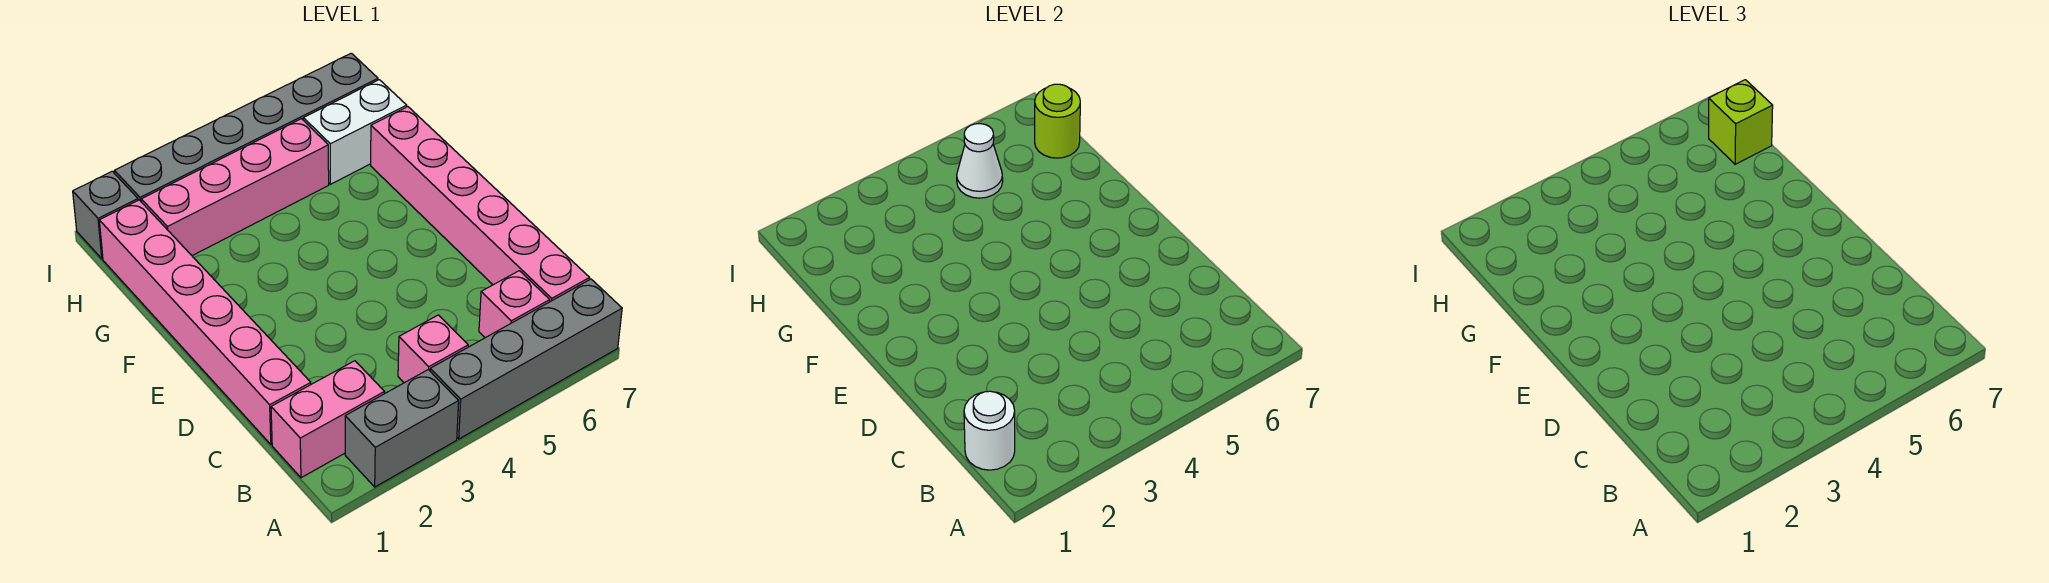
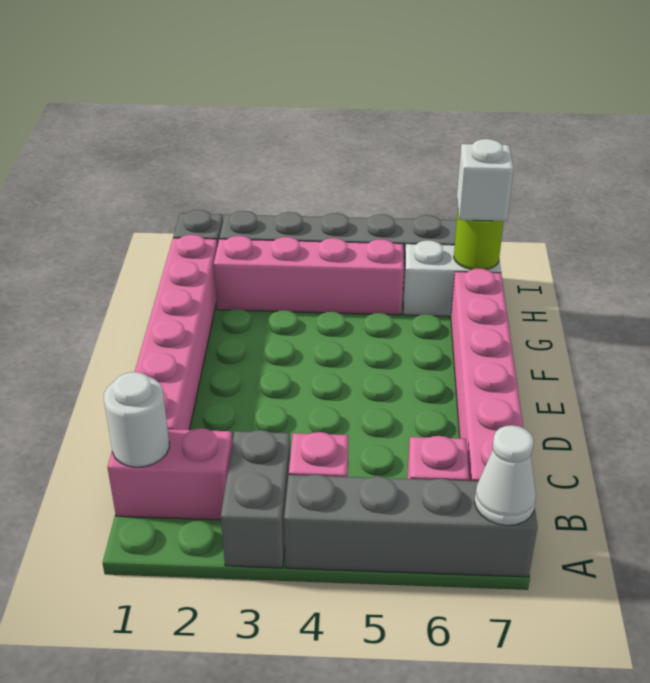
grey 1x2 brick [345,370,459,487] -> grey 1x2 brick turned to [221,430,291,568]
white 1x1 cone [957,124,1003,198] -> white 1x1 cone moved to [474,425,536,526]
lime 1x1 brick [1709,80,1773,164] -> white 1x1 brick [457,139,514,221]

